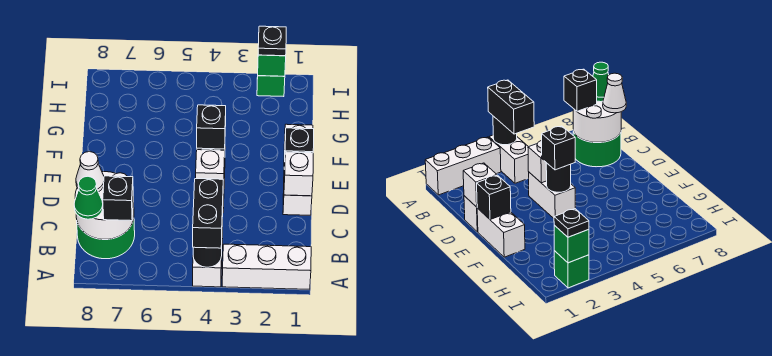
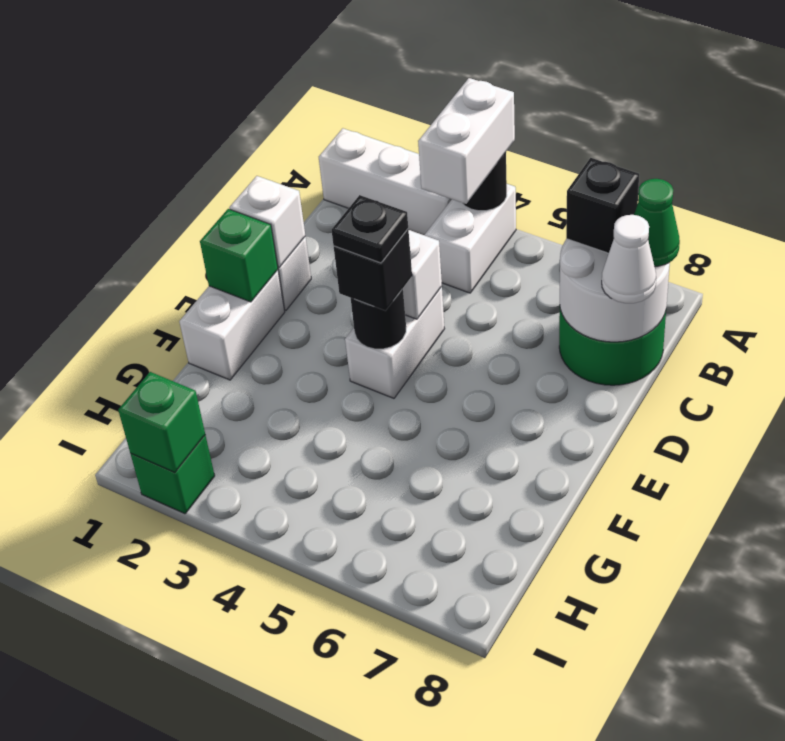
black 1x2 brick [193,179,223,248] -> white 1x2 brick [418,78,515,204]
black 1x1 brick [284,128,314,169] -> green 1x1 brick [200,209,278,302]
black 1x1 plate [258,26,286,56] -> black 1x1 plate moved to [332,195,408,263]

